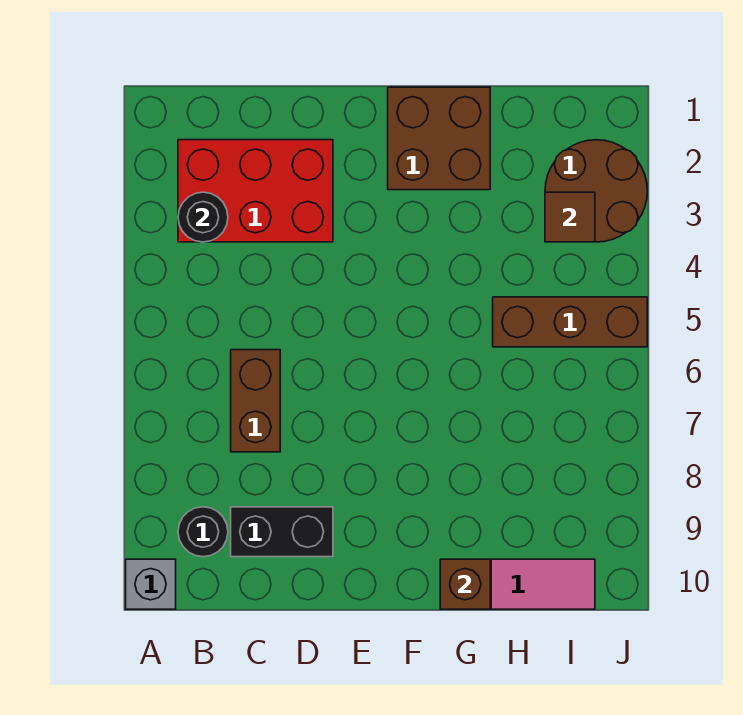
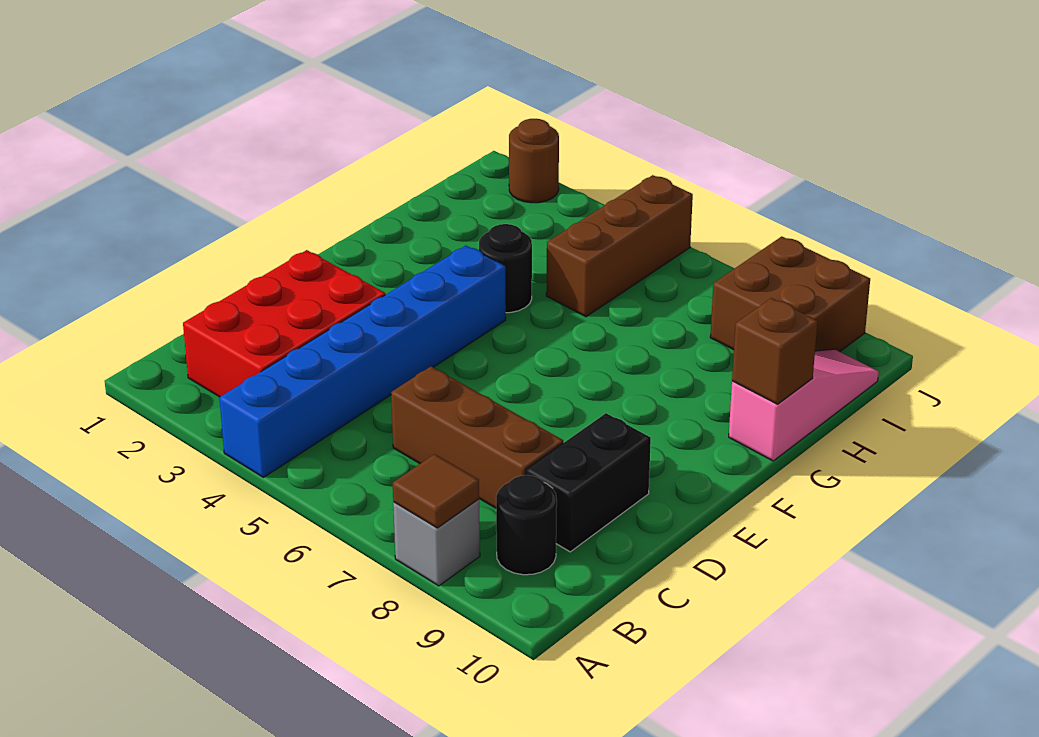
none -> blue 1x6 brick [219,246,506,477]
grey 1x1 brick [126,559,176,609] -> grey 1x1 brick moved to [393,499,480,586]
black 1x1 round brick [178,192,228,242] -> black 1x1 round brick moved to [479,224,532,313]
brown 1x2 brick [231,350,280,452] -> brown 1x3 brick [391,366,563,508]
brown 2x2 brick [388,87,490,190] -> brown 2x2 brick moved to [710,236,870,352]
brown 2x2 round brick [545,140,647,242] -> brown 1x1 round brick [509,119,559,203]
brown 1x1 tile [545,192,595,242] -> brown 1x1 tile moved to [393,454,479,528]

